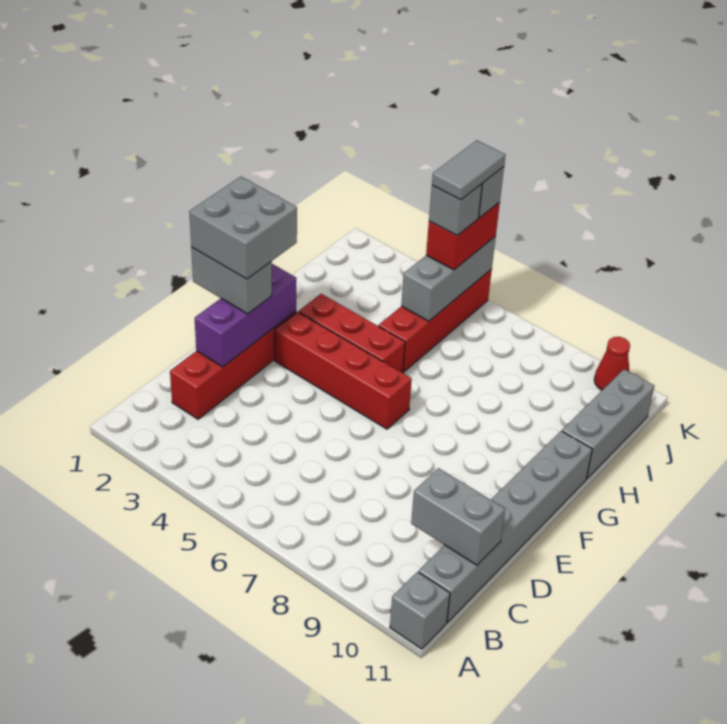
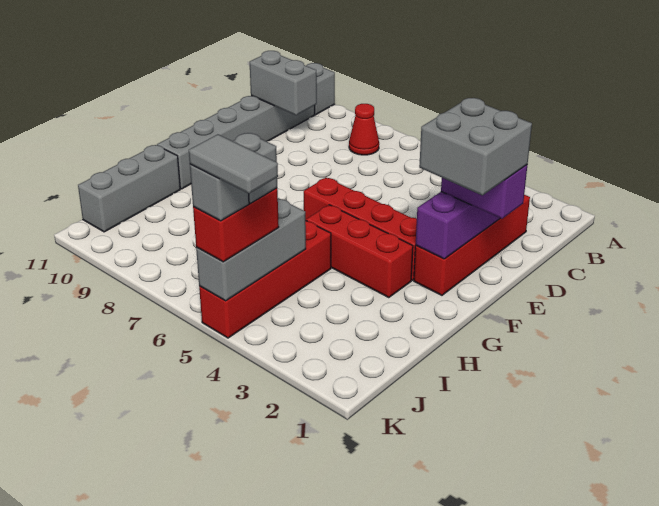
grey 1x2 brick [191,247,272,314] -> purple 1x2 brick [441,165,527,219]
grey 1x2 tile [432,140,505,200] -> grey 1x2 tile turned to [189,134,278,194]
red 1x1 cone [594,337,630,390] -> red 1x1 cone moved to [349,104,379,155]

